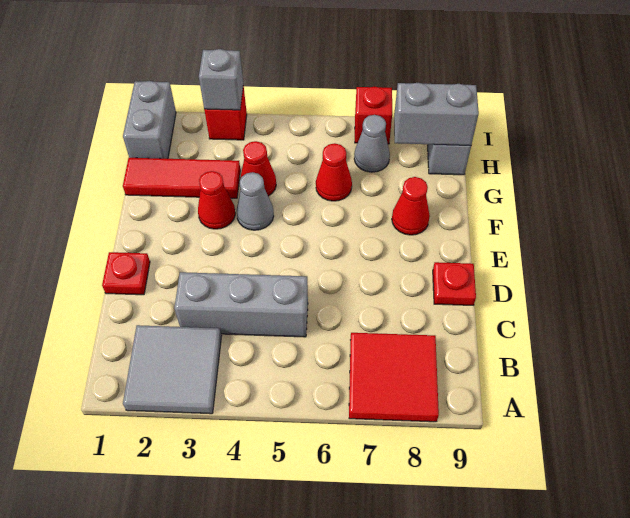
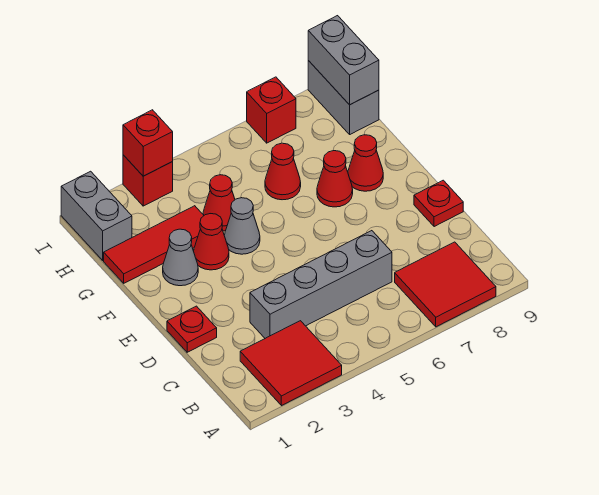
grey 2x2 tile [123,325,221,414] -> red 2x2 tile [240,321,342,406]
grey 1x3 brick [174,272,308,337] -> grey 1x4 brick [250,231,392,338]
none -> red 1x1 cone [317,151,353,207]
grey 1x1 cone [354,115,390,172] -> grey 1x1 cone moved to [163,229,198,286]
grey 1x2 brick [394,83,479,145] -> grey 1x2 brick turned to [308,16,379,105]
grey 1x1 brick [199,49,243,110] -> red 1x1 brick [123,110,173,176]

